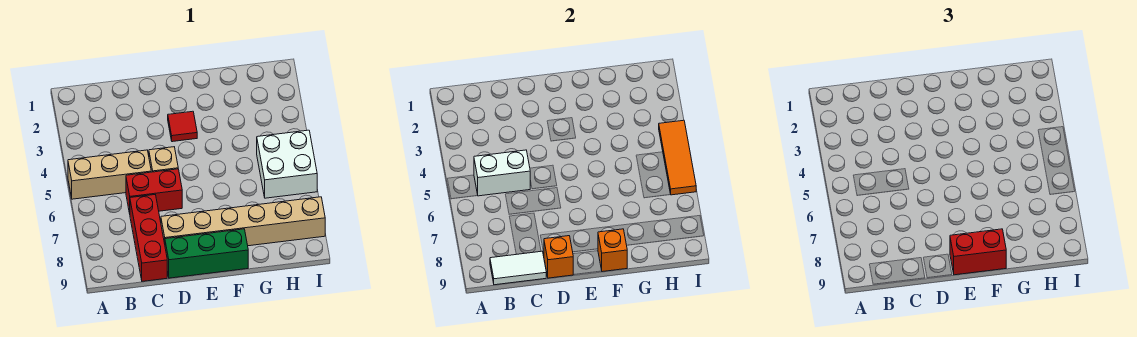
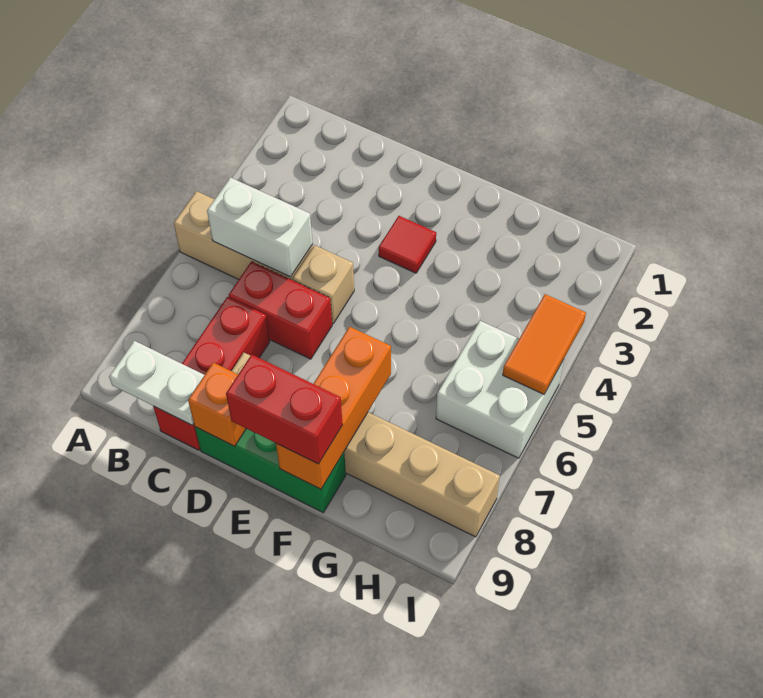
white 1x2 tile [490,251,546,285] -> white 1x2 plate [109,341,204,425]
orange 1x1 brick [598,229,627,272] -> orange 1x3 brick [276,327,391,489]
orange 1x3 tile [659,120,696,195] -> orange 1x2 tile [503,294,586,394]

